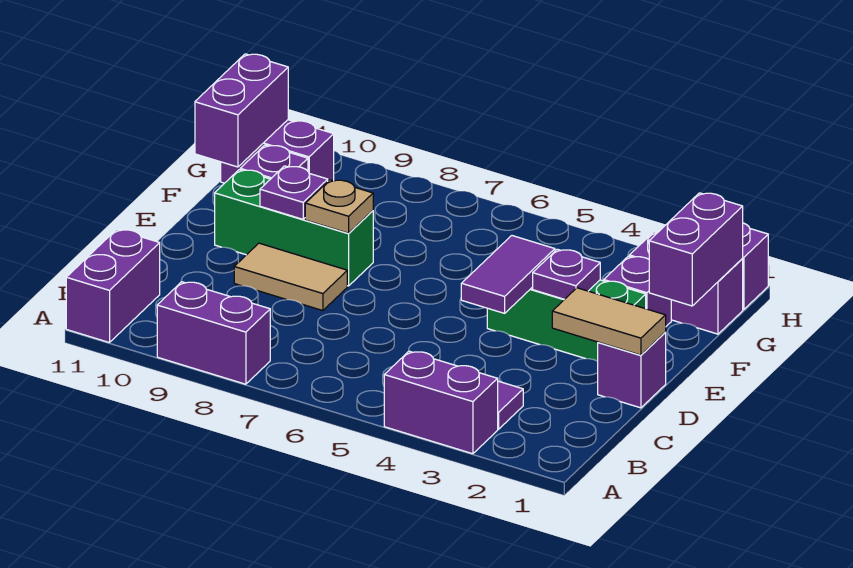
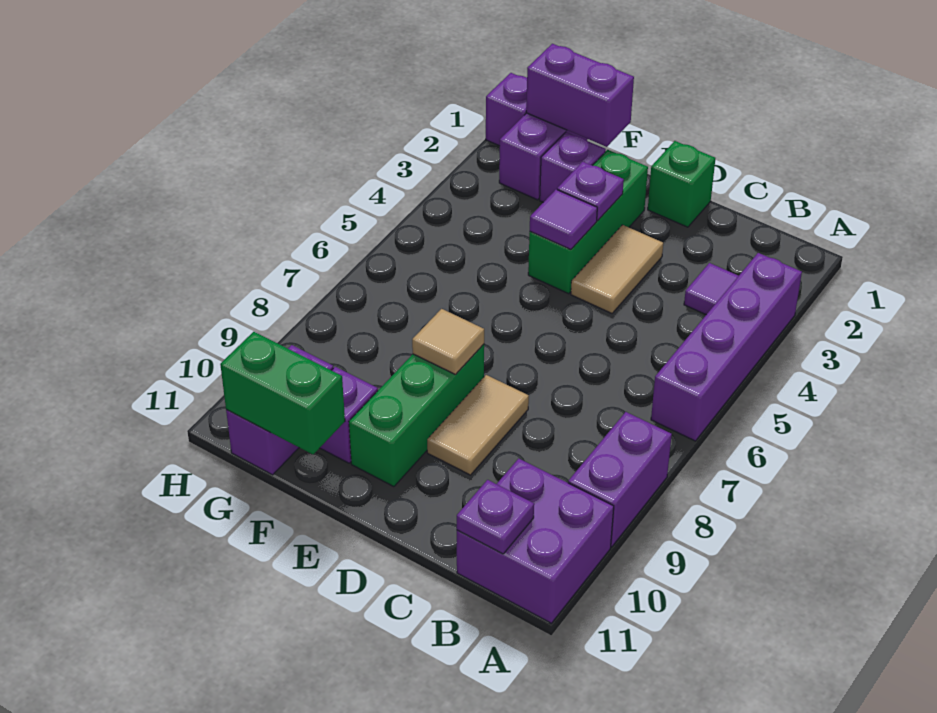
purple 1x2 brick [384,351,498,454] -> purple 1x4 brick [651,253,802,441]
purple 1x2 brick [66,229,160,343] -> purple 2x2 brick [457,458,614,623]
purple 1x1 brick [598,333,666,408] -> green 1x1 brick [648,141,715,227]
tan 1x2 tile [552,288,666,355] -> tan 1x2 tile moved to [571,225,663,313]
purple 1x2 tile [461,236,555,313] -> purple 1x1 tile [530,189,597,249]
tan 1x1 plate [305,180,373,233] -> tan 1x1 tile [412,309,484,375]
purple 1x1 plate [260,166,328,219] -> purple 1x1 plate moved to [457,480,534,554]
purple 1x2 brick [195,54,288,167] -> green 1x2 brick [220,332,345,454]

